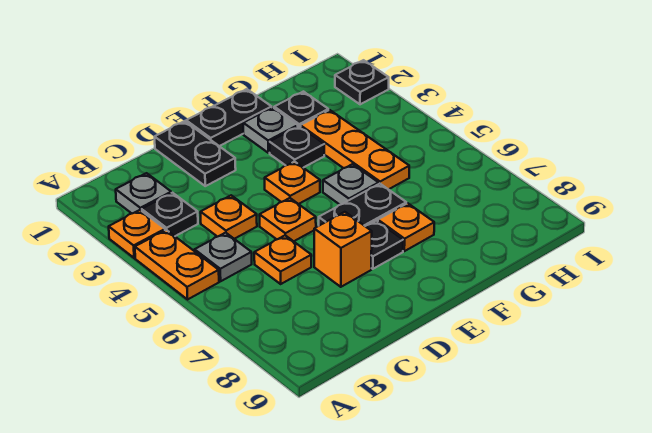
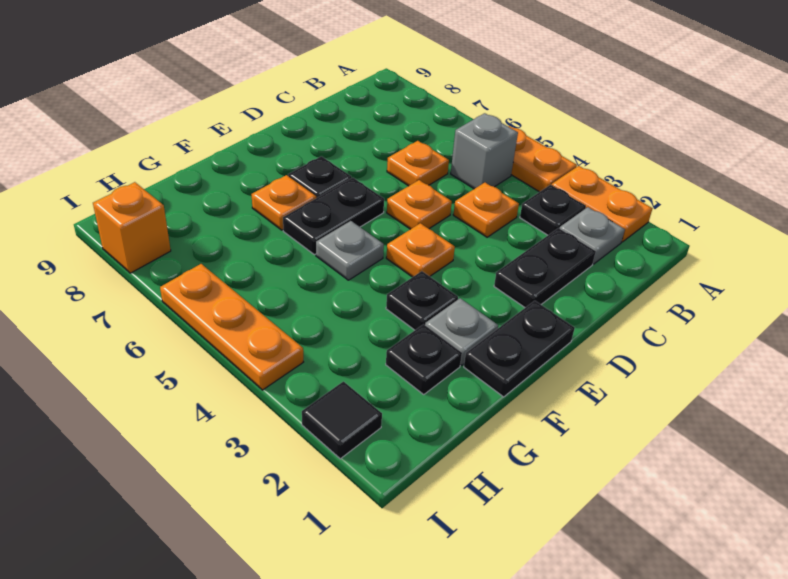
orange 1x1 plate [109,210,165,258] -> orange 1x2 plate [552,166,652,242]
grey 1x1 plate [195,233,252,281] -> grey 1x1 brick [451,113,518,189]
black 1x2 plate [155,121,236,186] -> black 1x2 plate turned to [494,228,596,307]
orange 1x1 brick [314,212,372,287] -> orange 1x1 brick moved to [93,182,171,273]
orange 1x3 plate [300,110,409,190] -> orange 1x3 plate moved to [160,264,303,390]
black 1x1 plate [335,60,389,104] -> black 1x1 tile [302,381,382,459]

